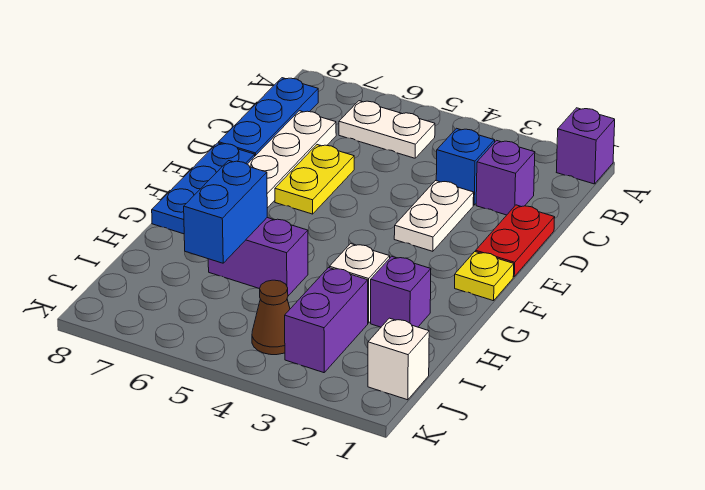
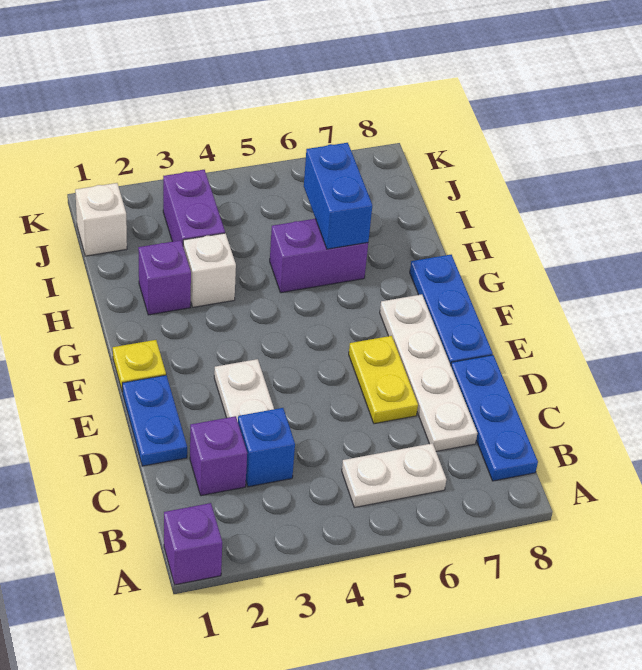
red 1x2 plate [476,205,555,277] -> blue 1x2 plate [122,375,187,466]
brown 1x1 cone [252,280,290,355] -> none

